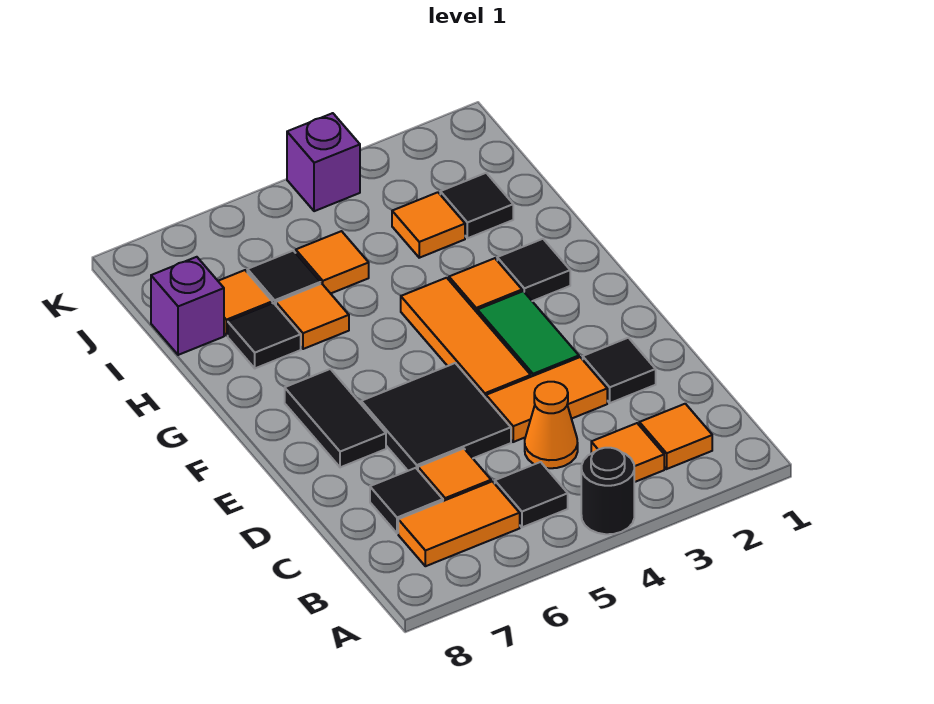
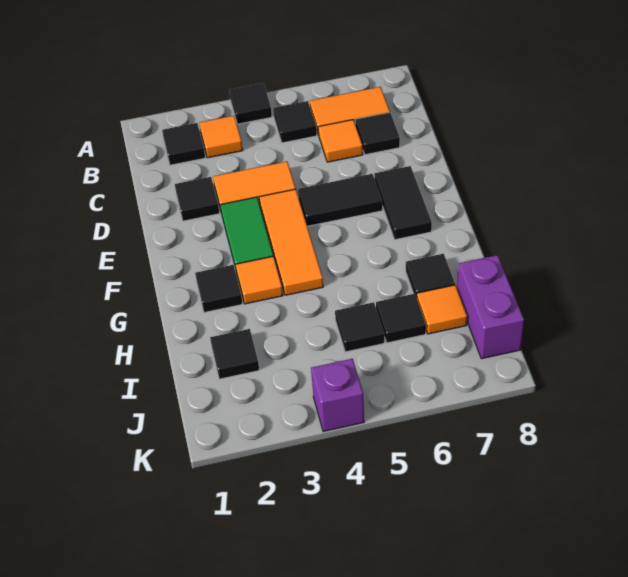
black 1x1 round brick [581,448,634,534] -> black 1x1 tile [229,83,272,124]
orange 1x1 tile [639,404,712,469] -> black 1x1 tile [162,123,205,165]
orange 1x1 cone [525,382,578,468] -> none
black 2x2 tile [361,363,511,471] -> black 1x2 tile [298,174,382,226]
orange 1x1 tile [276,284,349,349] -> none
orange 1x1 tile [392,192,465,258] -> none
orange 1x1 tile [296,231,369,294] -> black 1x1 tile [335,302,384,352]
purple 1x1 brick [151,257,224,355] -> purple 1x2 brick [457,255,524,359]

